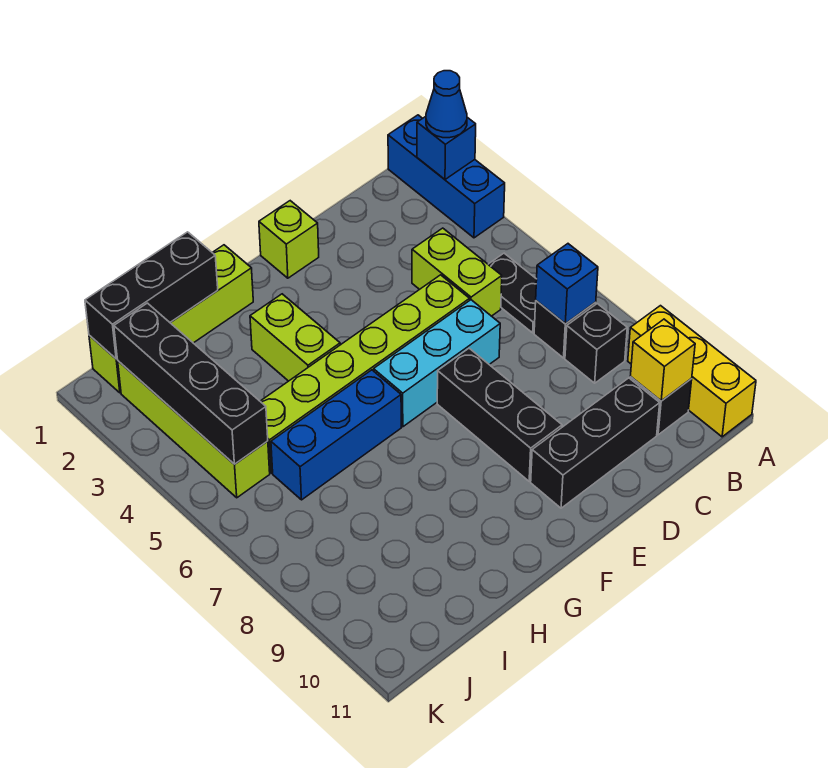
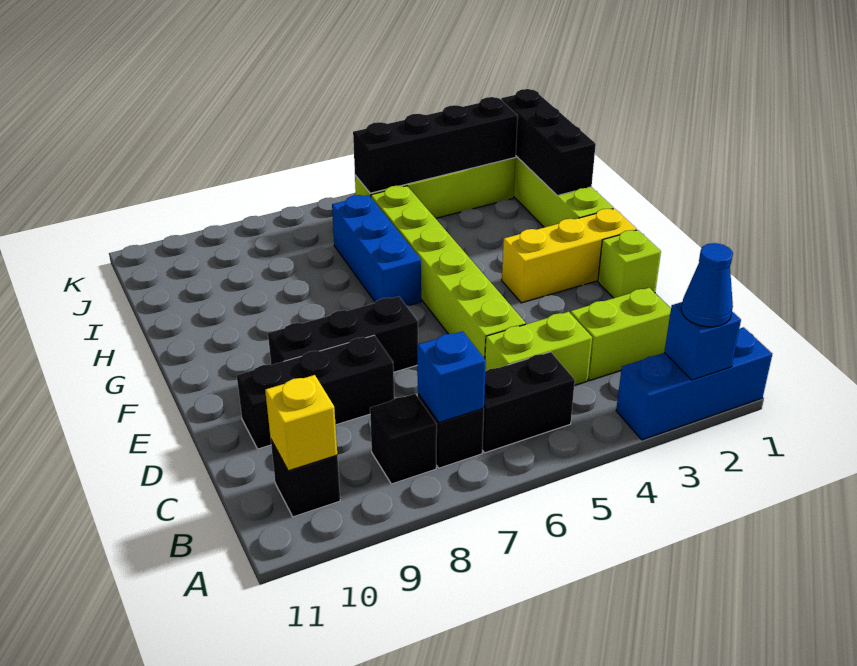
yellow 1x3 brick [628,306,756,437] -> yellow 1x3 brick moved to [502,209,637,303]
black 1x2 plate [488,253,537,333] -> black 1x2 brick [482,352,575,453]
black 1x3 brick [531,378,660,508] -> black 1x3 brick turned to [237,335,394,449]
cyan 1x3 brick [374,300,500,427] -> none
lime 1x2 brick [250,294,340,381] -> lime 1x2 brick moved to [570,288,671,380]

